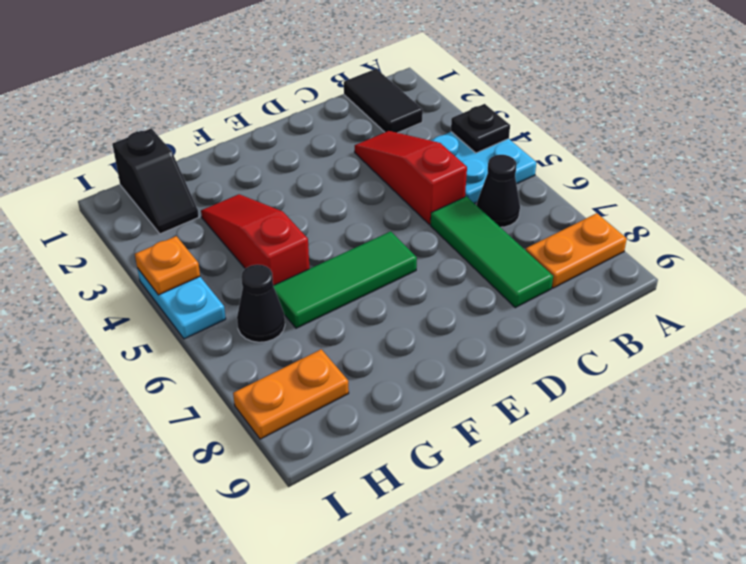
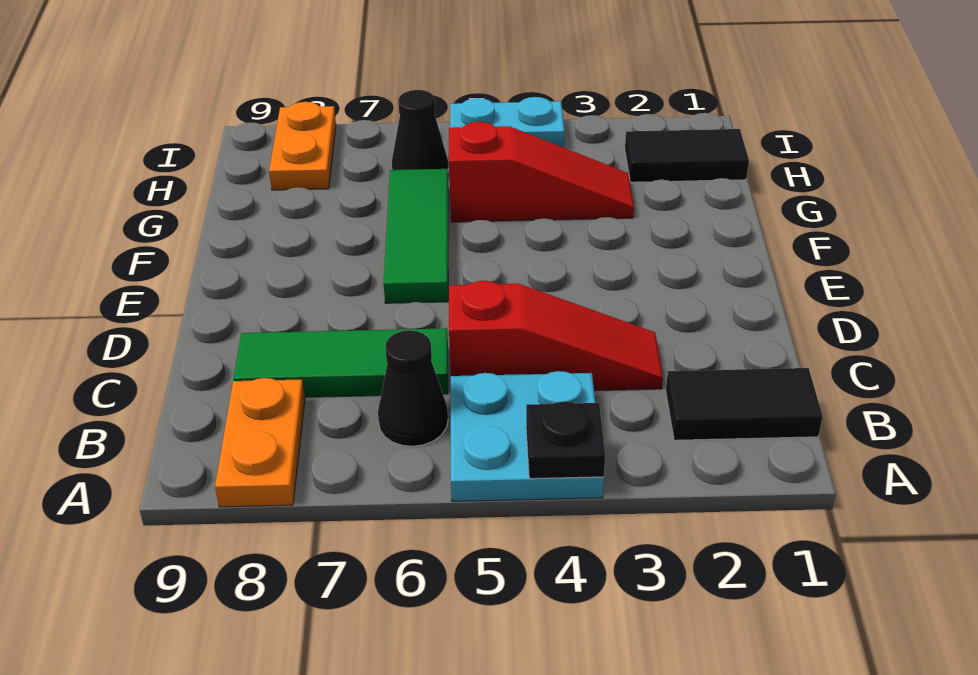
black 1x2 slope [112,128,199,234] -> black 1x2 tile [625,129,749,182]
orange 1x1 plate [135,236,200,295] -> none

